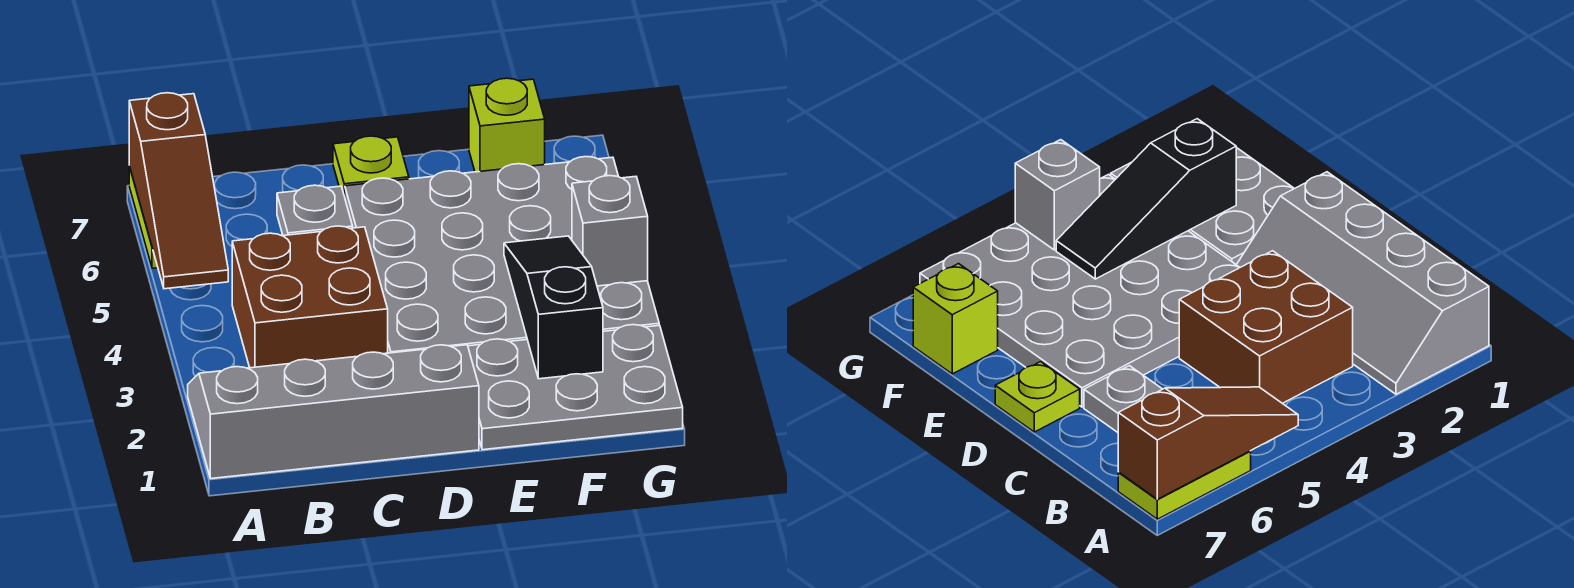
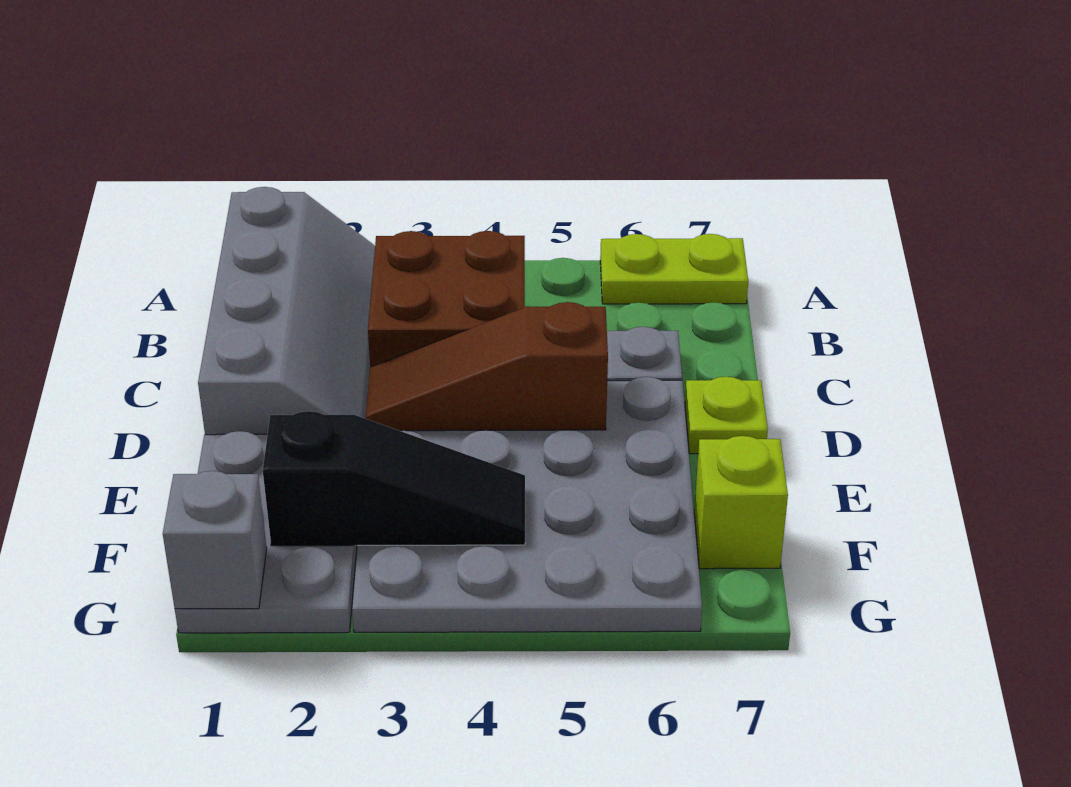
brown 1x3 slope [129,93,228,289] -> brown 1x3 slope moved to [366,302,608,431]
grey 1x1 brick [572,176,648,286] -> grey 1x1 brick moved to [163,471,267,609]

